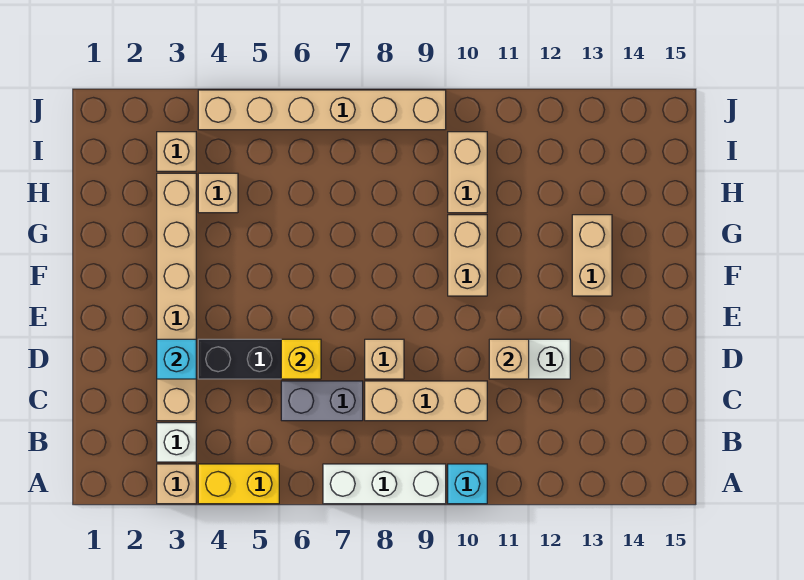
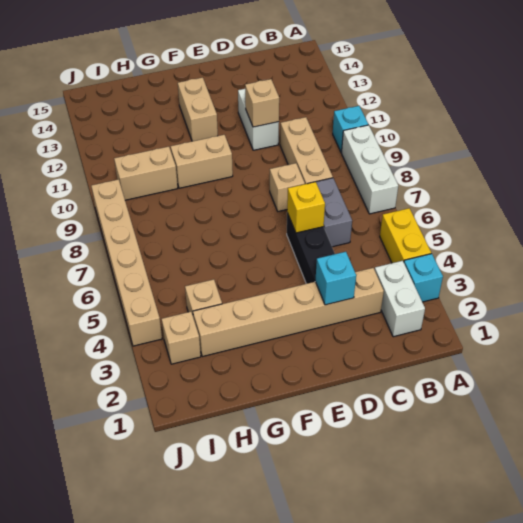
tan 1x1 brick [157,464,196,504] -> cyan 1x1 brick [404,254,443,302]
white 1x1 brick [157,423,196,462] -> white 1x2 brick [375,261,425,337]
tan 1x2 brick [572,215,612,296] -> tan 1x2 brick turned to [178,77,218,141]

